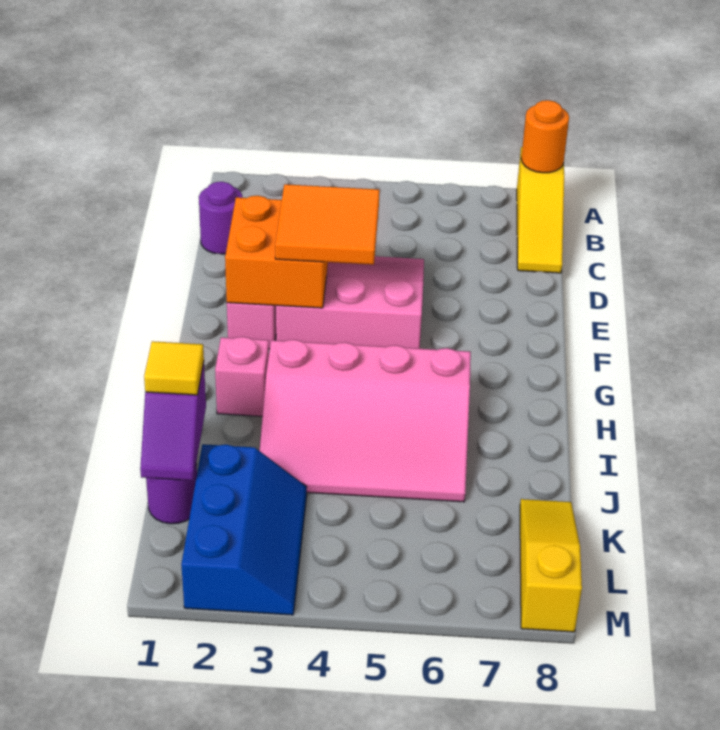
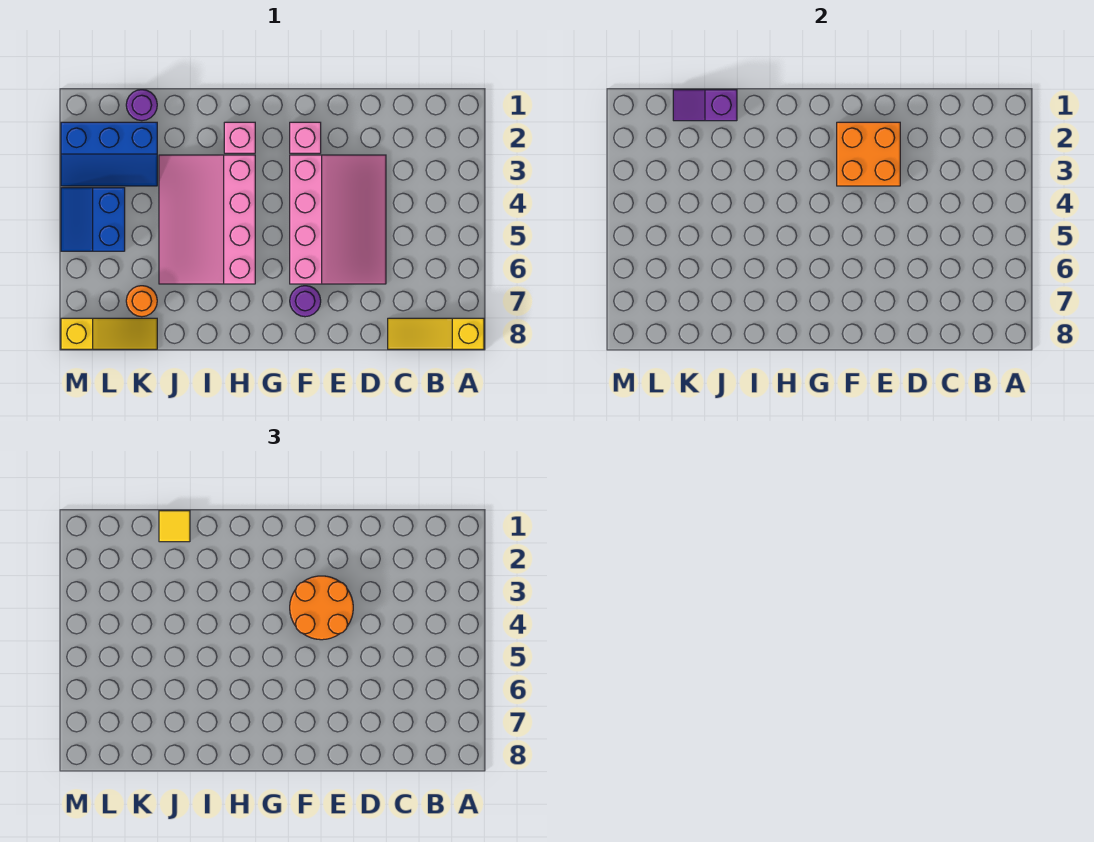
orange 1x1 round brick [521,100,569,173] -> orange 1x1 round brick moved to [126,286,157,317]
purple 1x1 round brick [199,182,242,254] -> purple 1x1 round brick moved to [290,286,321,317]
pink 3x3 slope [276,256,424,349] -> pink 3x4 slope [290,155,386,284]
orange 2x2 tile [275,184,380,265] -> orange 2x2 round brick [290,576,353,640]
none -> blue 2x2 slope [61,188,125,251]

